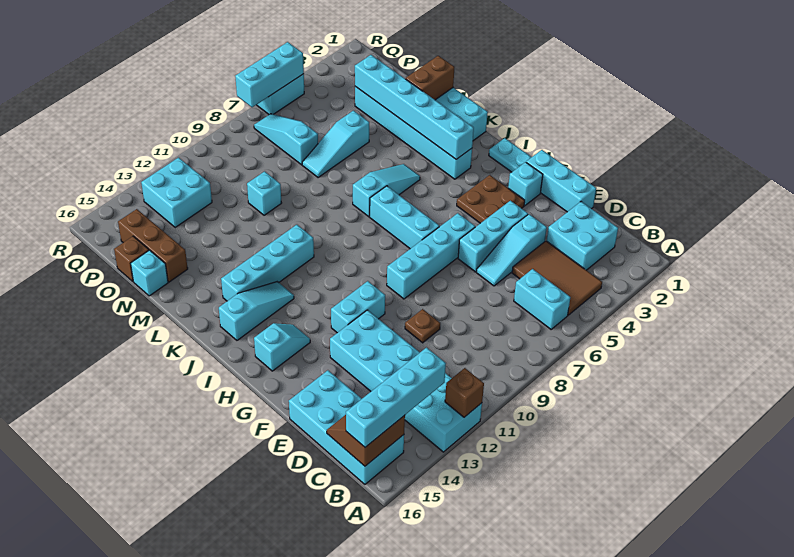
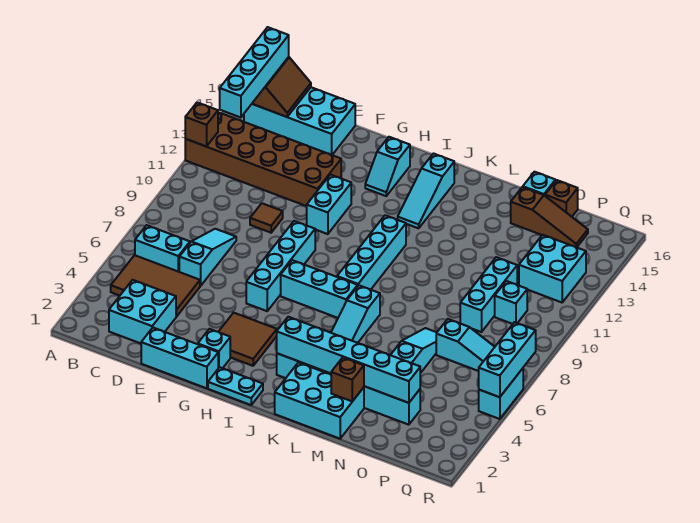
cyan 2x6 brick [330,310,482,452] -> brown 2x6 brick [185,112,341,206]
cyan 1x3 slope [476,214,547,286] -> cyan 1x3 slope moved to [179,229,236,286]
brown 1x1 plate [405,309,440,343] -> brown 1x1 tile [250,203,283,233]
cyan 1x3 brick [458,201,528,272] -> cyan 1x3 brick moved to [460,257,517,332]
brown 2x2 plate [457,175,525,223] -> brown 2x2 tile [219,313,277,366]
cyan 1x4 brick [221,225,314,301] -> cyan 1x4 brick moved to [337,215,406,290]
brown 1x2 brick [406,56,454,100] -> brown 1x1 brick [331,358,364,401]
cyan 1x1 brick [247,171,281,215] -> cyan 1x1 brick moved to [495,281,527,324]
brown 1x3 brick [118,209,188,282] -> brown 1x3 slope [511,187,588,247]

